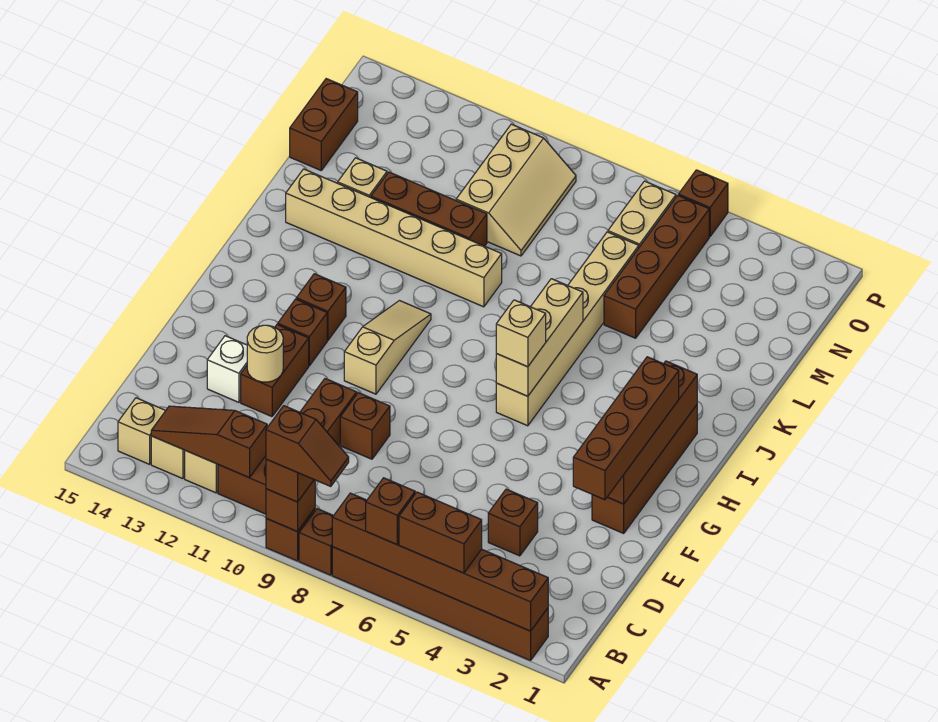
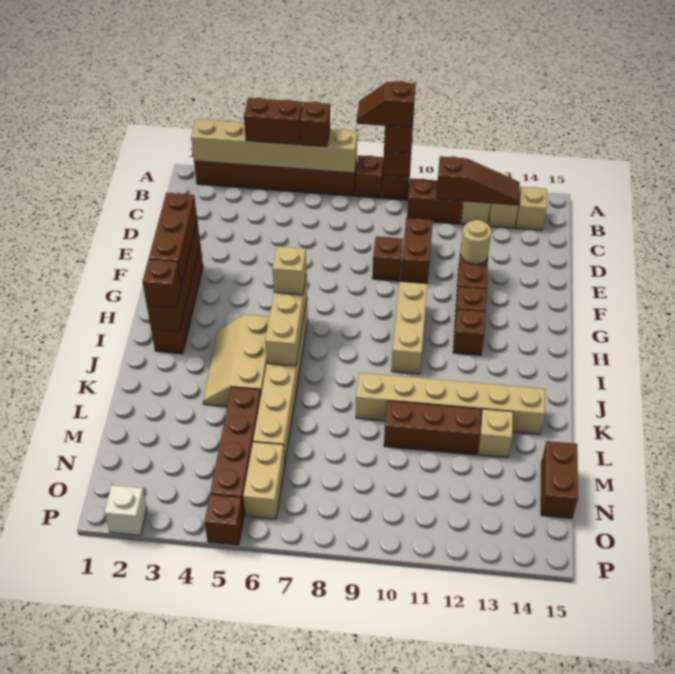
brown 1x6 brick [332,493,548,631] -> tan 1x6 brick [191,119,357,173]
brown 1x1 brick [488,489,538,556] -> brown 1x1 brick moved to [142,259,181,308]
brown 1x4 brick [573,357,679,500] -> brown 1x3 brick [149,193,197,284]
white 1x1 brick [207,336,247,402] -> white 1x1 brick moved to [104,485,147,536]
tan 1x3 slope [344,301,431,394] -> tan 1x3 brick [392,282,428,374]
tan 2x3 slope [456,124,576,256] -> tan 2x3 slope moved to [203,315,269,407]

